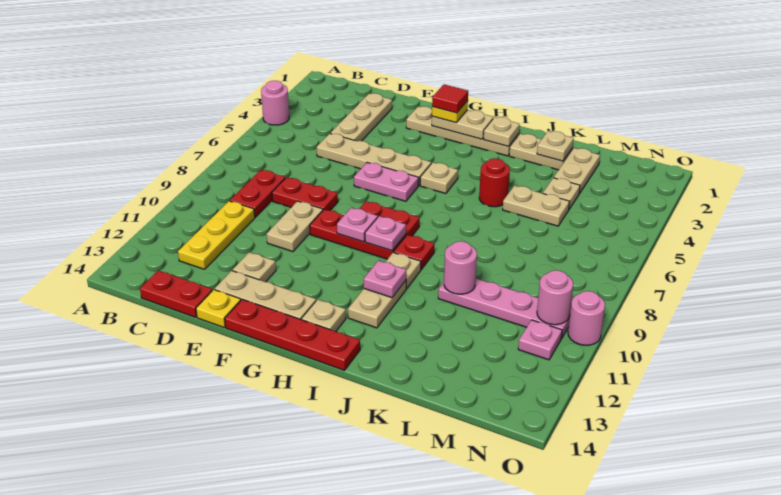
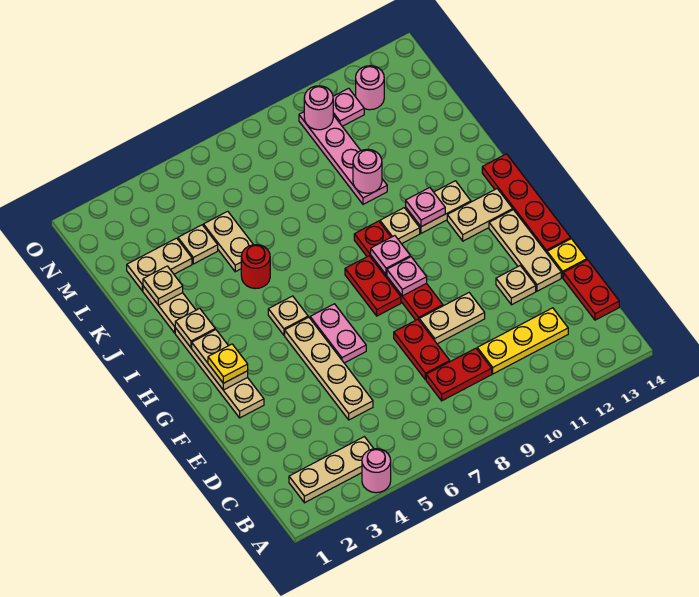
tan 1x3 plate [330,93,392,141] -> tan 1x3 plate moved to [289,437,374,503]
red 1x1 tile [432,84,468,113] -> none
tan 1x1 plate [302,299,346,331] -> tan 1x2 plate [447,189,513,241]
pink 1x1 round brick [568,291,605,345] -> pink 1x1 round brick moved to [356,66,384,110]

